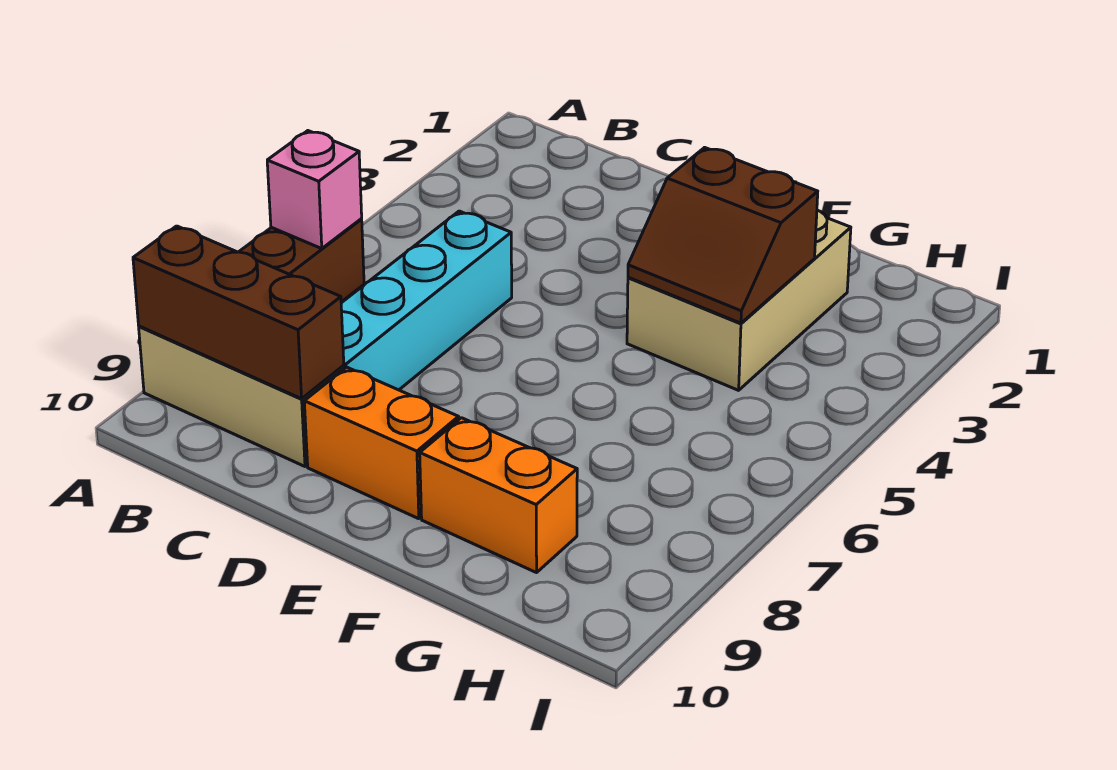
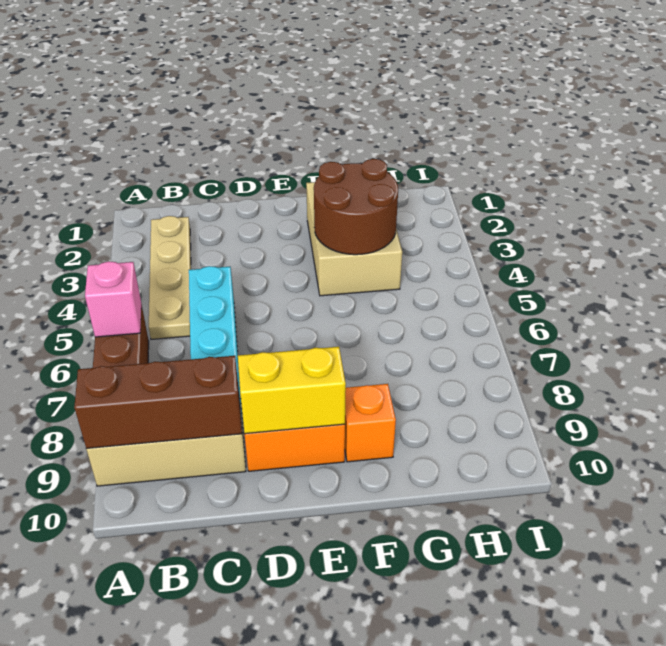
none -> tan 1x4 plate [149,216,191,339]
none -> yellow 1x2 brick [238,347,346,434]
brown 2x2 slope [628,147,818,323] -> brown 2x2 round brick [314,159,398,255]
orange 1x2 brick [420,418,577,573] -> orange 1x1 brick [345,384,396,462]

